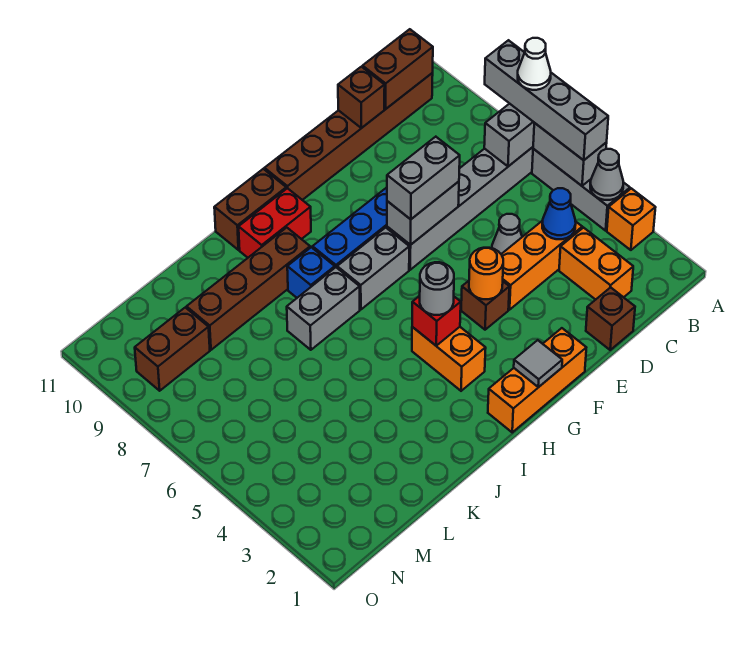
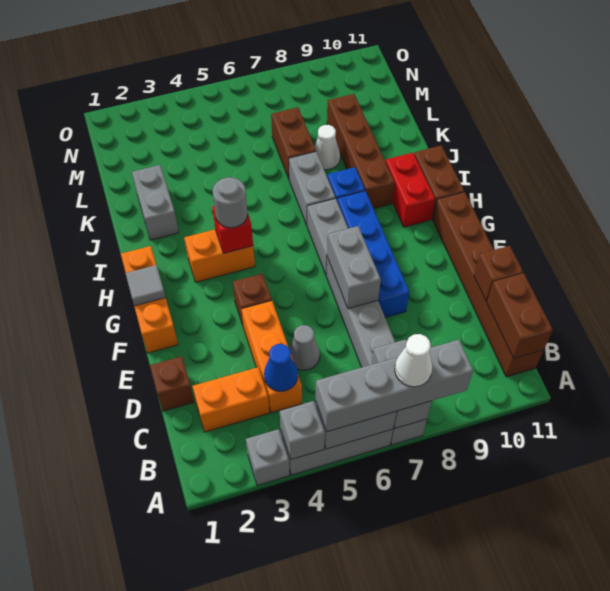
orange 1x1 brick [607,188,656,250] -> grey 1x1 brick [246,429,290,485]
grey 1x1 cone [590,149,623,200] -> grey 1x1 brick [280,401,325,459]
grey 1x2 brick [387,137,460,219] -> grey 1x2 brick moved to [132,165,179,240]
orange 1x1 round brick [469,248,503,299] -> none
none -> white 1x1 cone [315,125,340,170]
brown 1x2 brick [135,307,210,391] -> brown 1x2 brick moved to [271,107,316,178]

